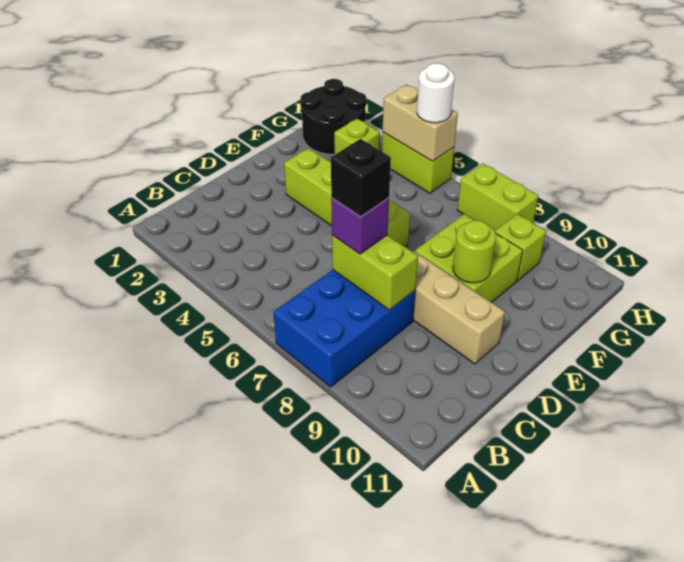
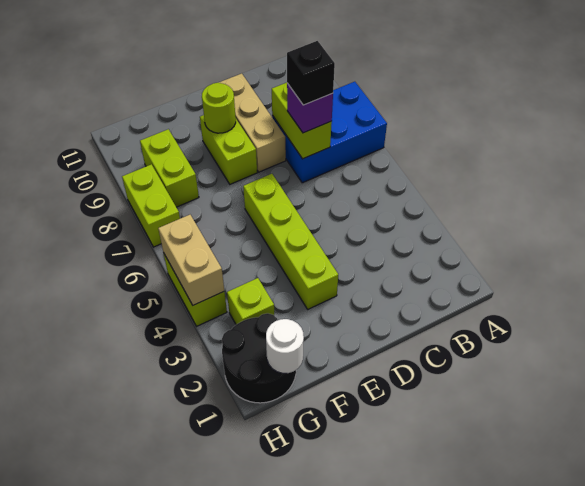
lime 2x2 brick [415,214,523,302] -> lime 1x2 brick [200,115,257,184]
lime 1x1 brick [495,214,546,281] -> lime 1x2 brick [140,129,199,207]
white 1x1 round brick [417,63,454,123] -> white 1x1 round brick moved to [266,319,304,373]

